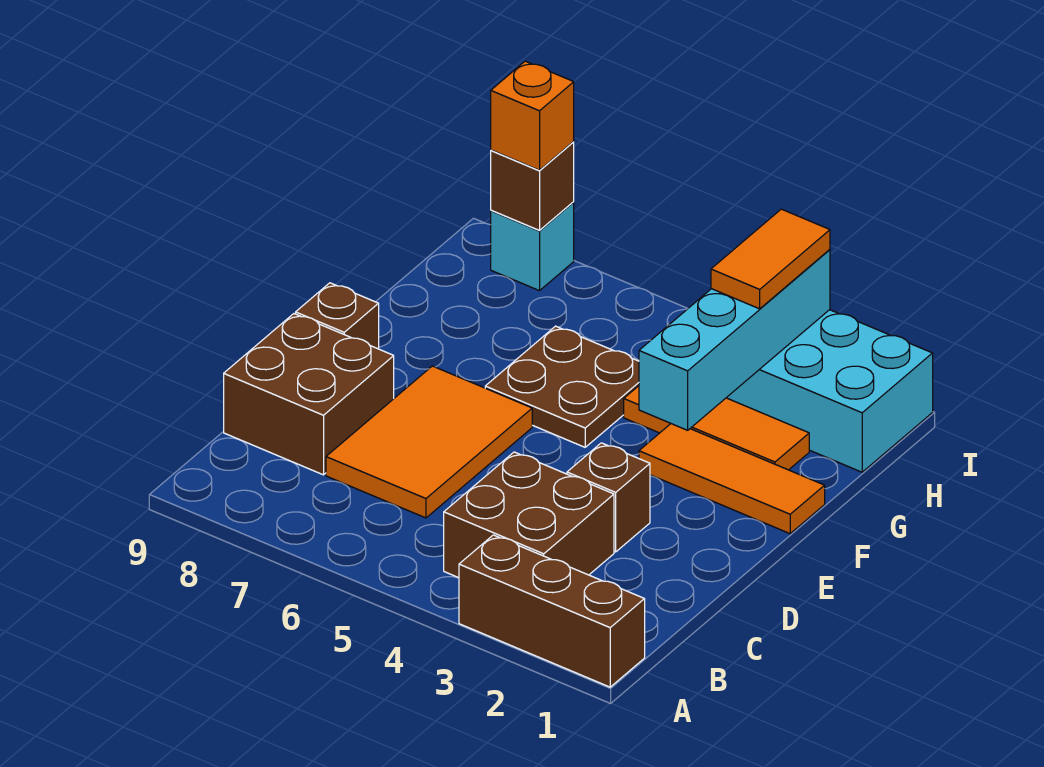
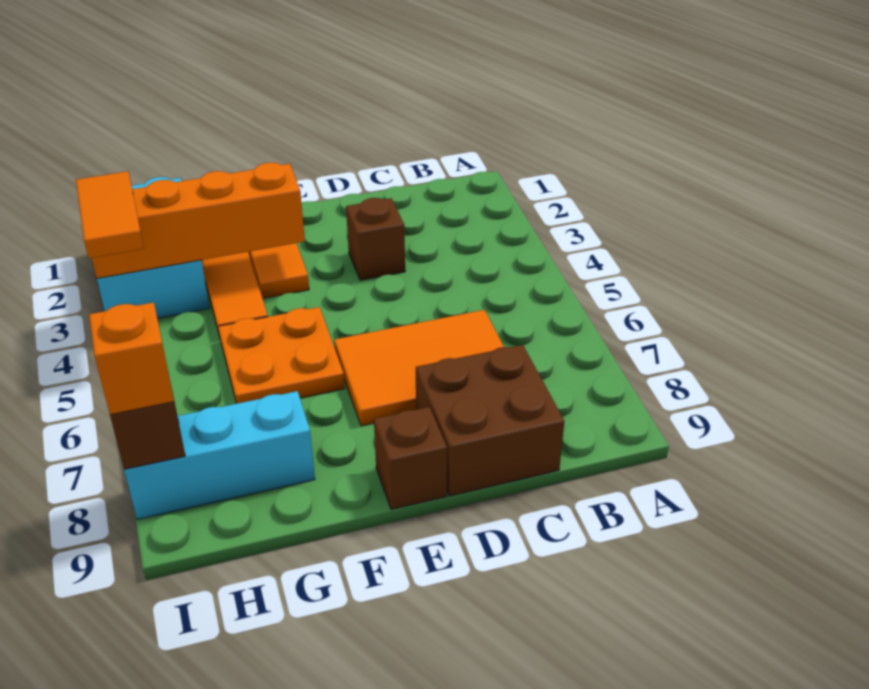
brown 1x3 brick [459,535,645,687] -> none
brown 2x2 brick [444,452,614,578] -> none
cyan 1x4 brick [639,250,830,430] -> orange 1x4 brick [92,163,305,278]
brown 2x2 plate [485,326,639,447] -> orange 2x2 plate [218,307,345,404]
orange 1x2 tile [711,209,830,309] -> orange 1x2 tile turned to [76,171,144,258]
cyan 1x1 brick [491,202,574,291] -> cyan 1x3 brick [124,391,315,519]

